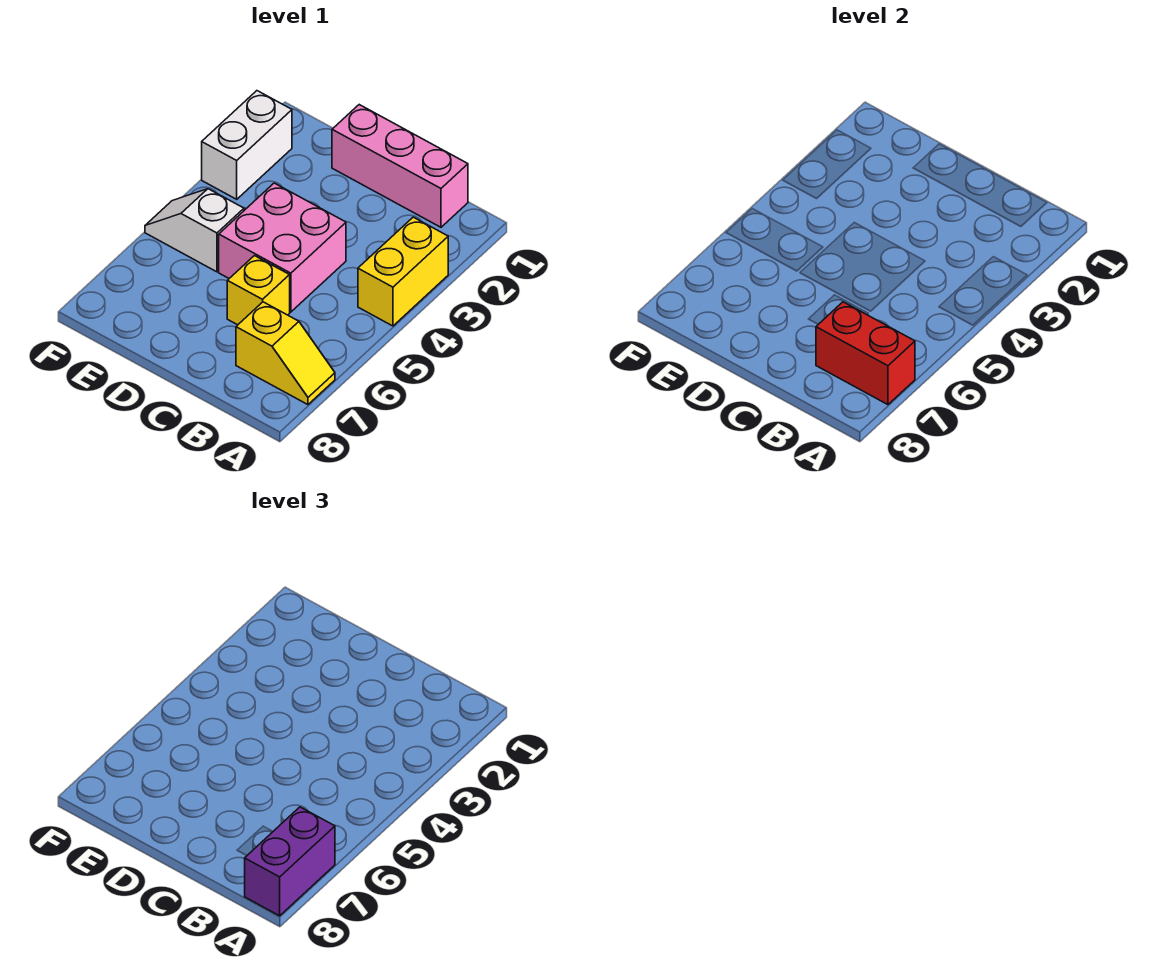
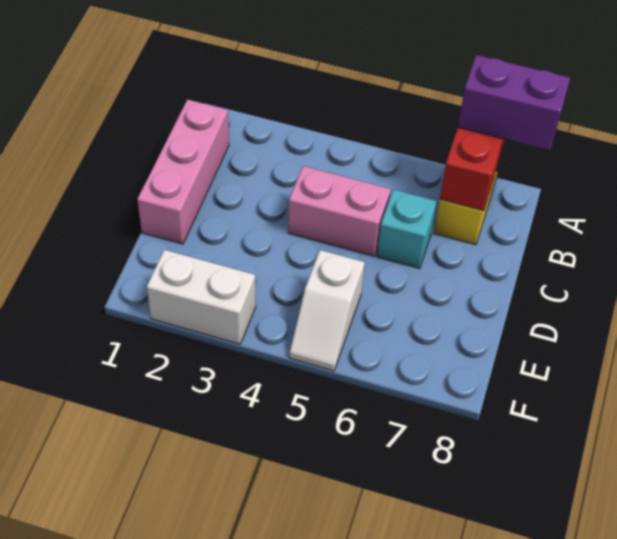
yellow 1x2 brick [358,217,448,326] -> none
pink 2x2 brick [219,183,346,312] -> pink 1x2 brick [288,166,391,256]
yellow 1x1 brick [227,256,290,325] -> cyan 1x1 brick [377,190,437,269]

